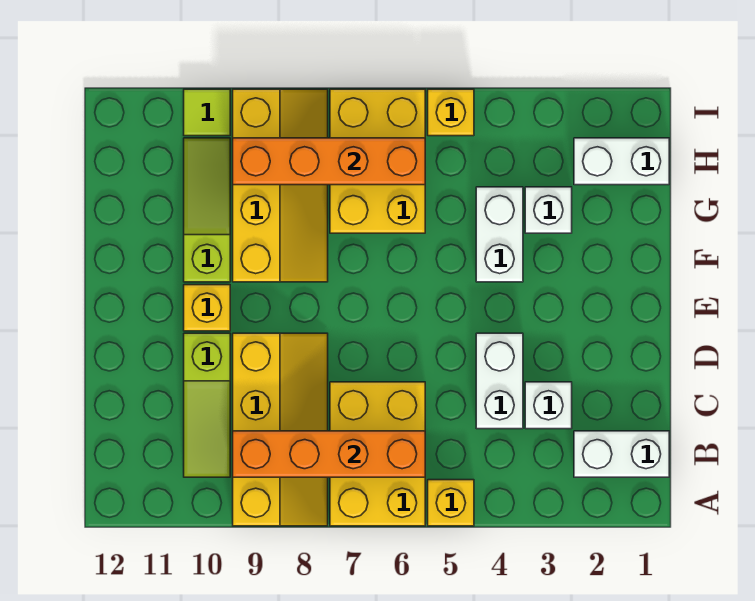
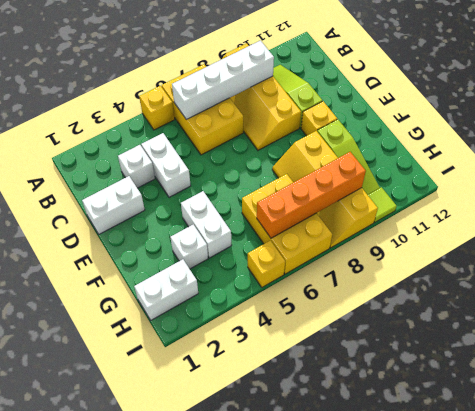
white 1x2 brick [574,431,669,477] -> white 1x2 brick moved to [82,176,145,234]
orange 1x4 brick [233,431,425,477] -> white 1x4 brick [172,41,274,119]

